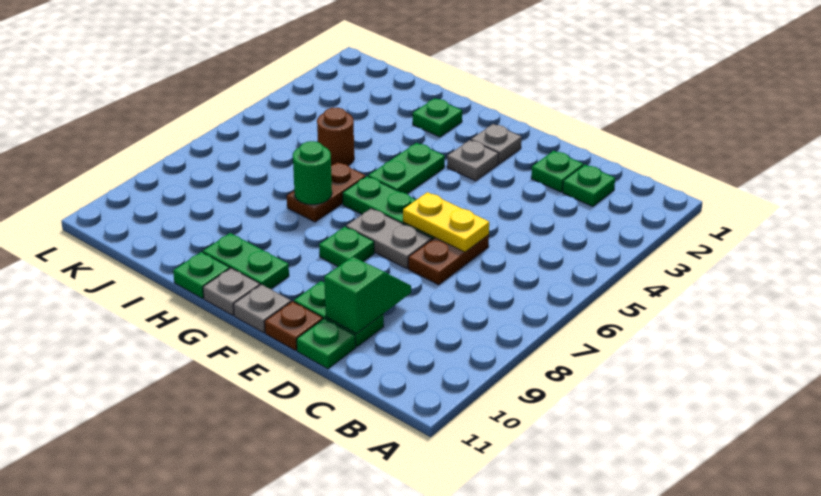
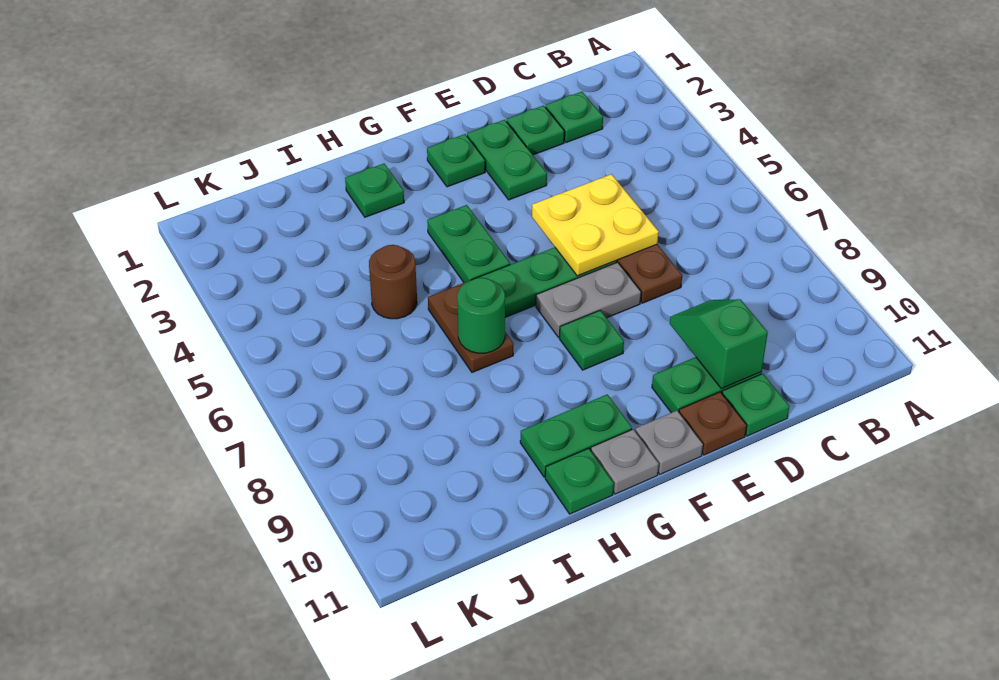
yellow 1x2 plate [403,192,489,252] -> yellow 2x2 plate [532,174,659,276]
none -> green 1x2 plate [467,120,547,200]
grey 1x1 plate [471,124,521,164] -> green 1x1 plate [427,134,485,187]
grey 1x1 plate [447,140,499,181] -> none

